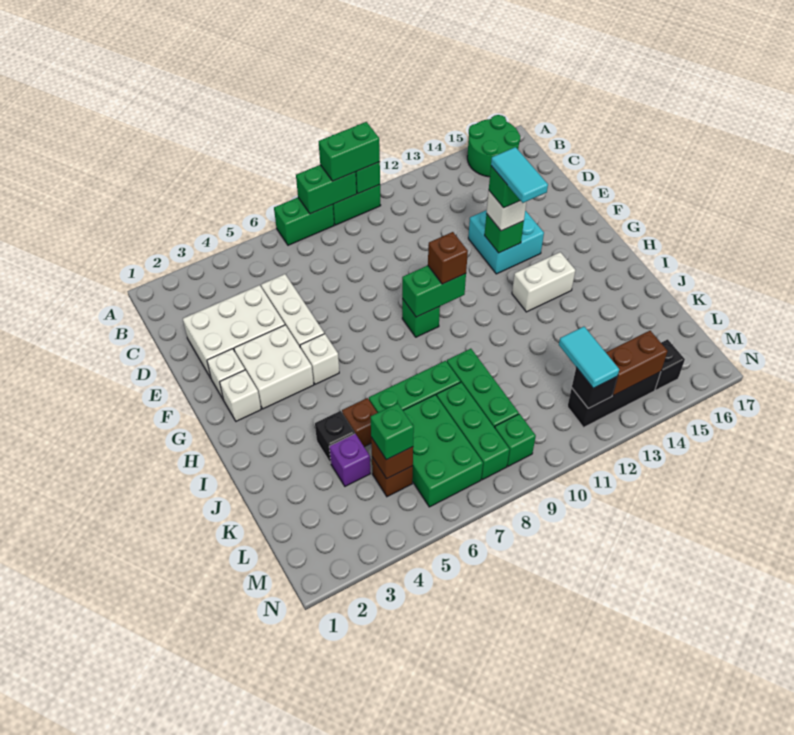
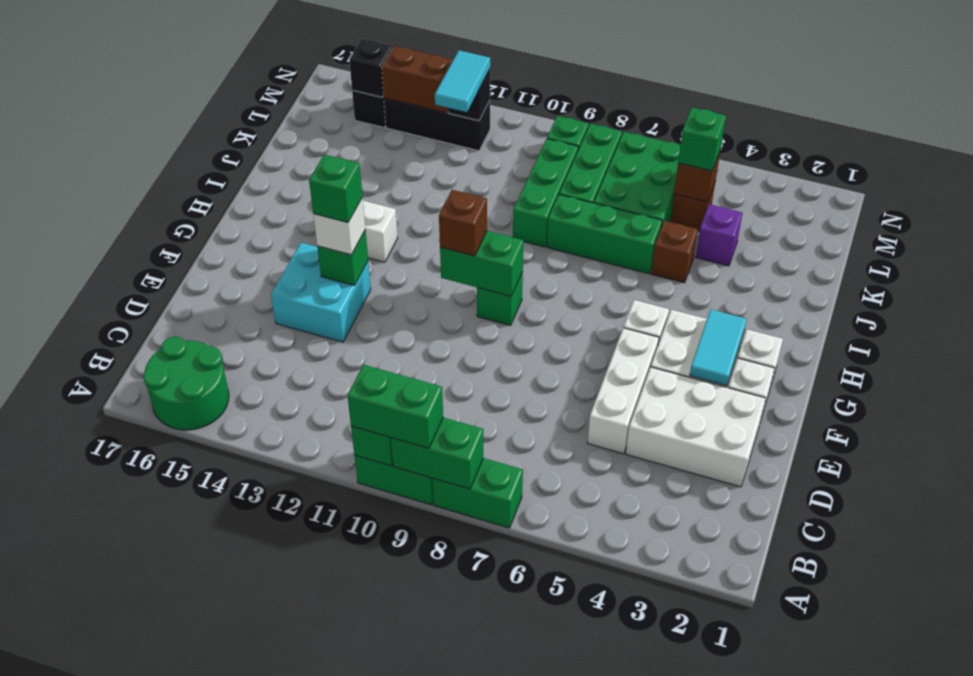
cyan 1x2 tile [491,147,548,203] -> cyan 1x2 tile moved to [690,310,747,386]
black 1x1 brick [315,411,355,463] -> black 1x1 brick moved to [349,39,392,97]

